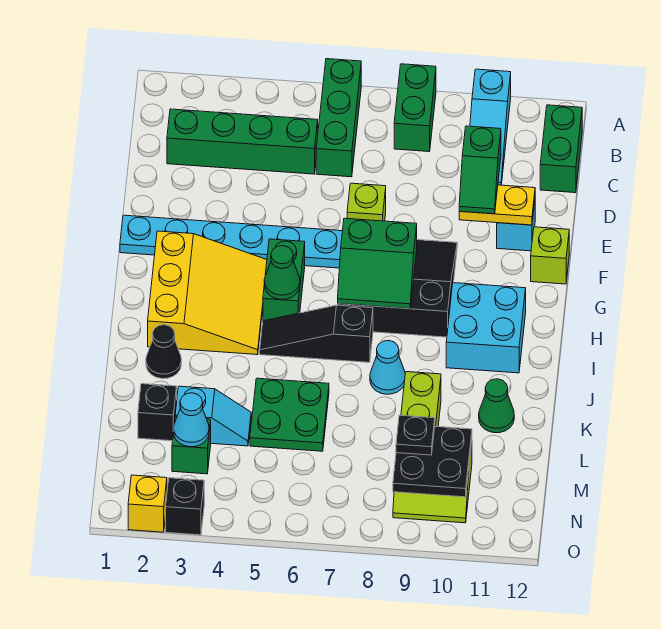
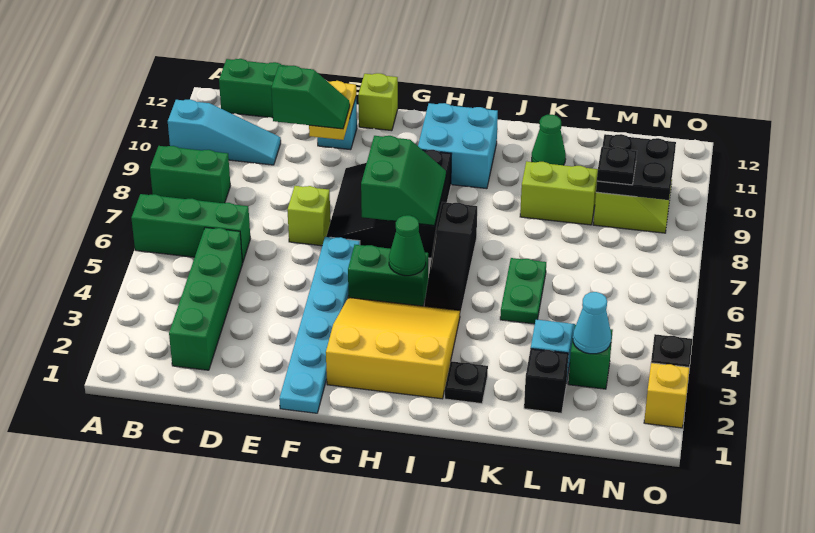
black 1x1 cone [146,325,181,379] -> black 1x1 plate [445,361,488,404]
cyan 1x1 cone [370,340,405,394] -> none
green 2x2 plate [250,378,329,451] -> green 1x2 plate [500,258,546,324]

